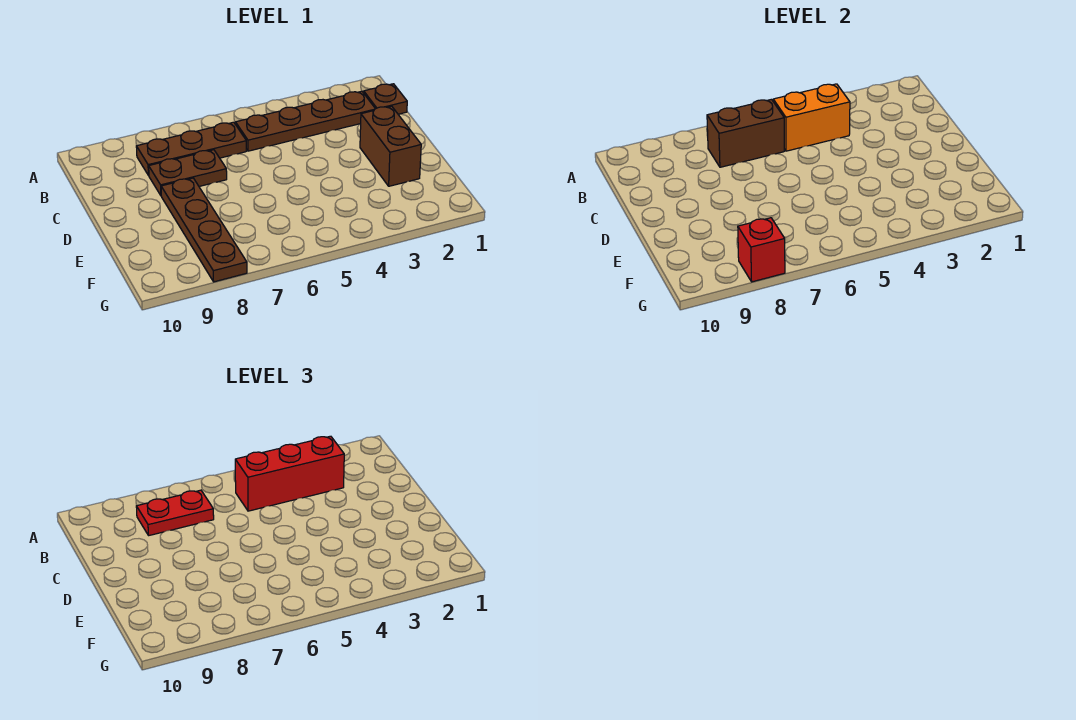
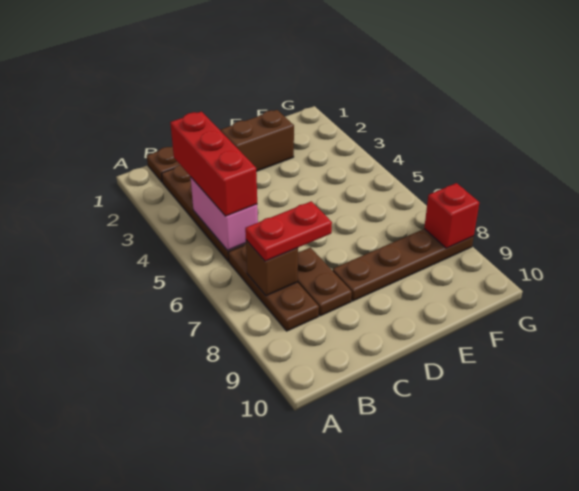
orange 1x2 brick [773,84,850,151] -> pink 1x2 brick [191,178,258,251]
brown 1x2 brick [707,99,784,167] -> brown 1x1 brick [246,240,298,296]
red 1x2 plate [136,490,214,536] -> red 1x2 plate turned to [245,201,332,261]

